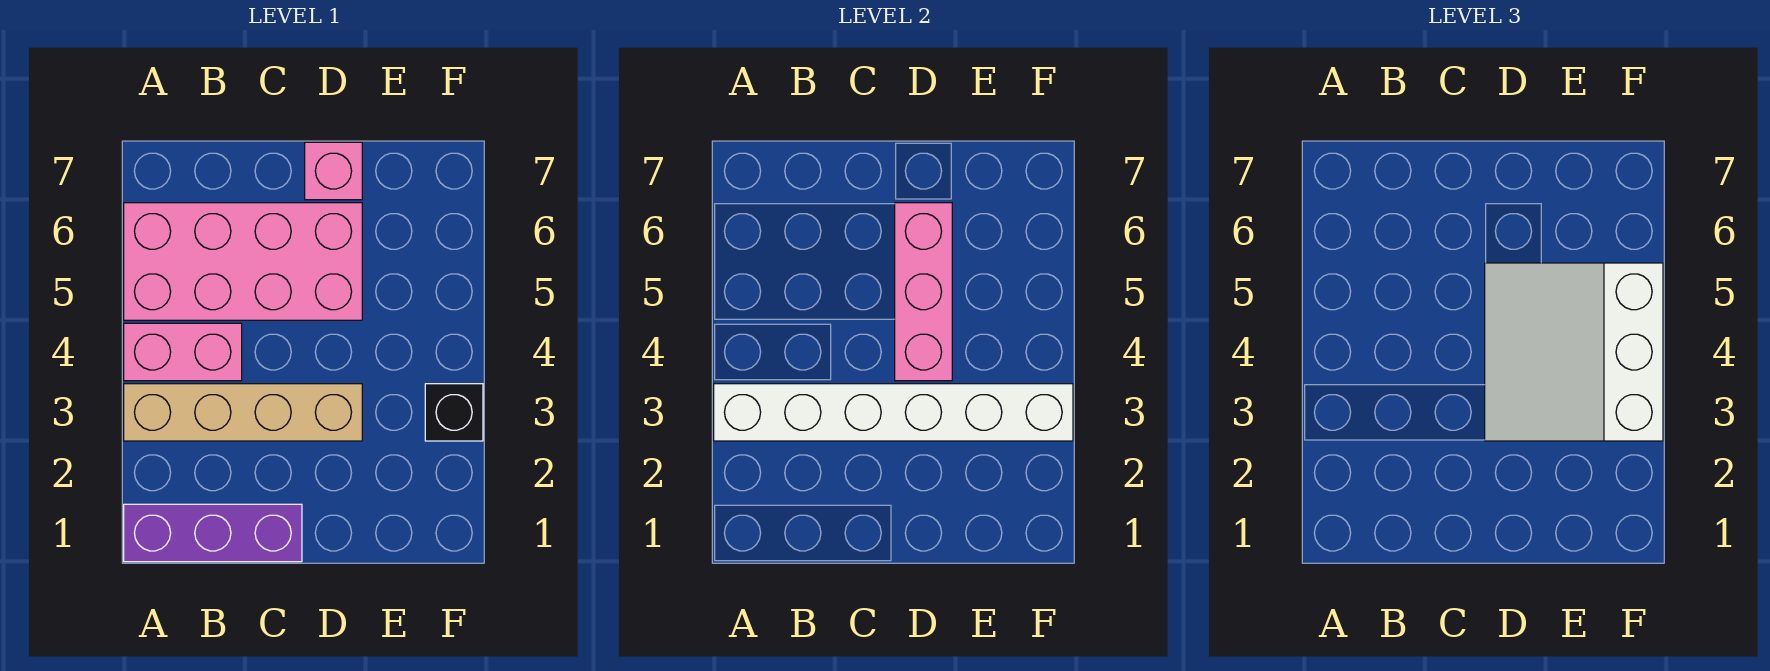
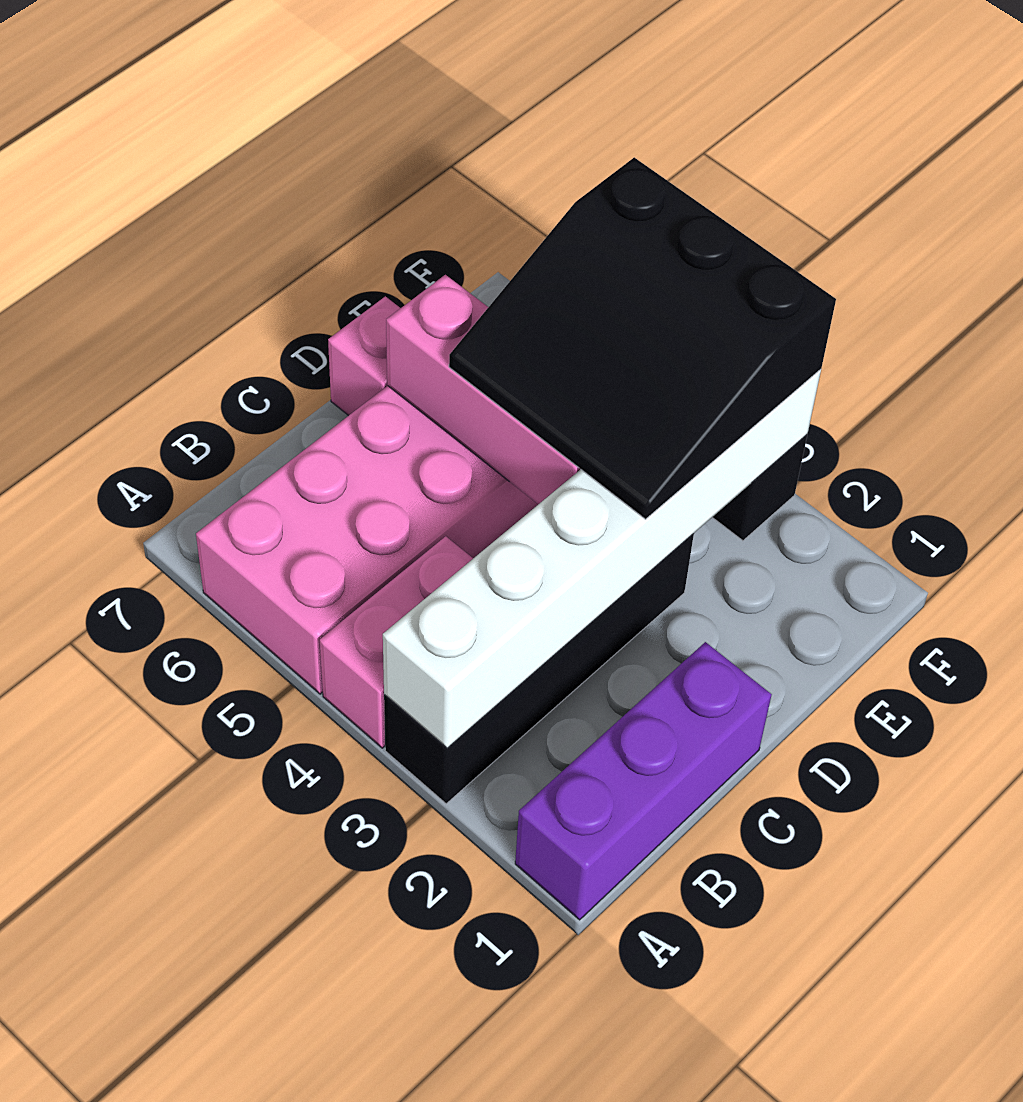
tan 1x4 brick [124,384,362,441] -> black 1x4 brick [384,534,694,804]
white 3x3 slope [1485,263,1663,441] -> black 3x3 slope [449,157,836,519]

